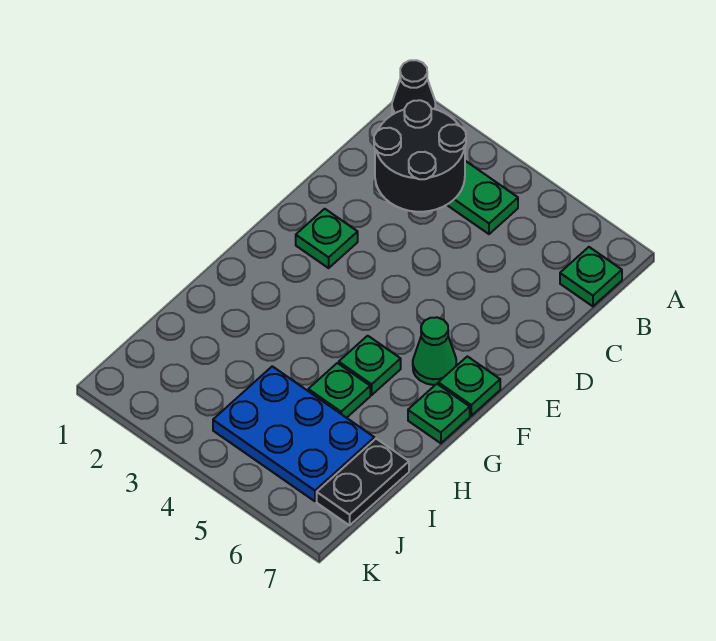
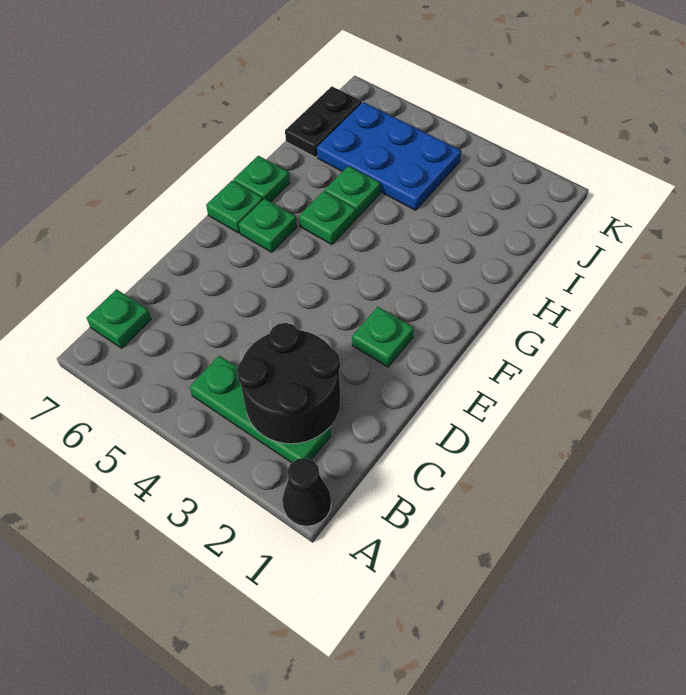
green 1x1 cone [413,317,456,385] -> green 1x1 plate [239,199,297,252]

